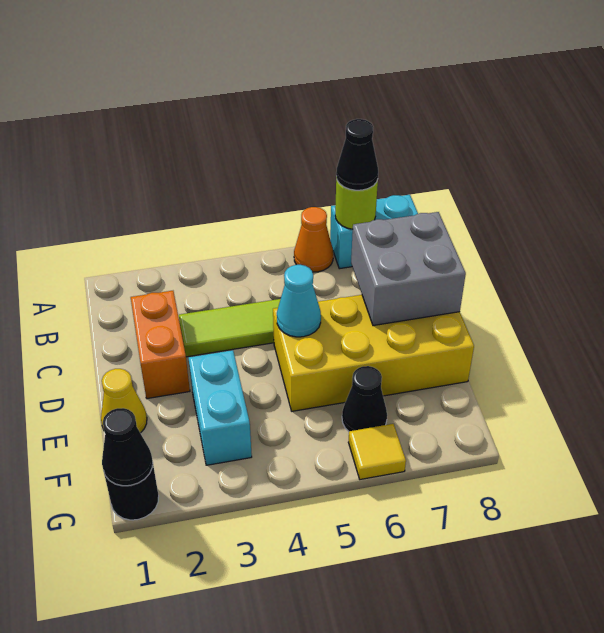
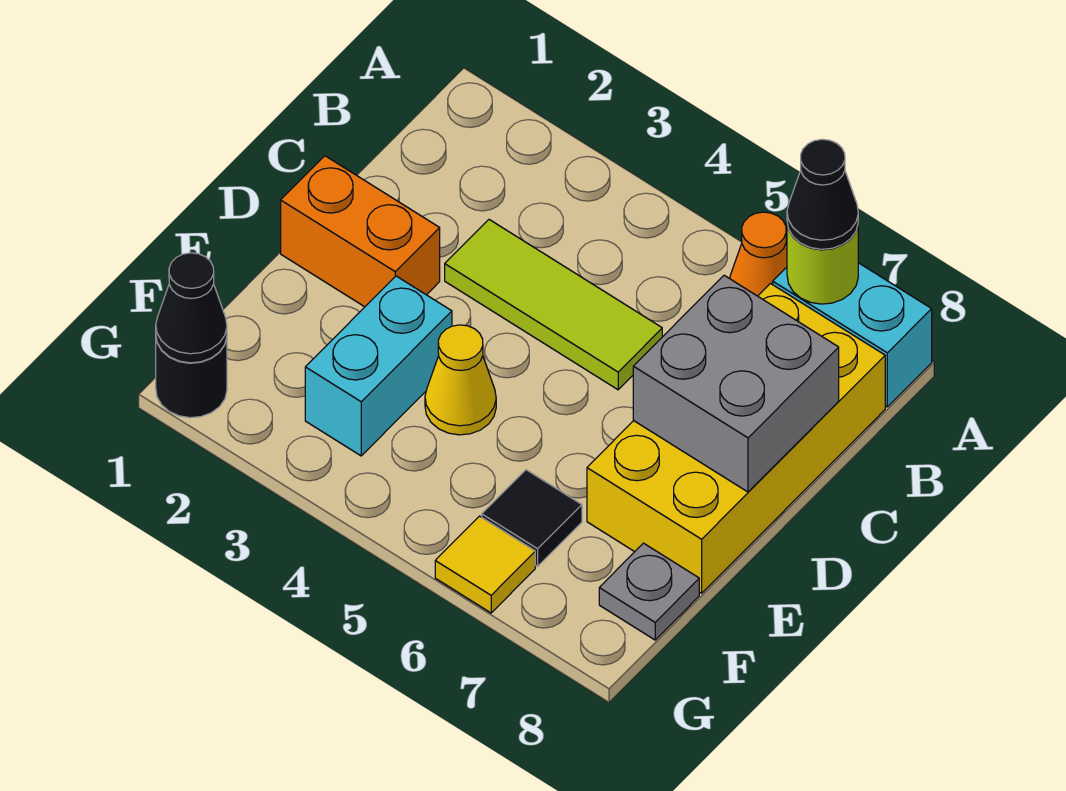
orange 1x2 brick [131,291,190,399] -> orange 1x2 brick turned to [281,156,440,307]
yellow 2x4 brick [273,295,474,411] -> yellow 2x4 brick turned to [587,284,885,593]
cyan 1x1 cone [277,265,321,337] -> none
yellow 1x1 cone [101,369,147,433] -> yellow 1x1 cone moved to [425,325,496,435]
black 1x1 cone [342,366,387,431] -> black 1x1 tile [482,470,582,566]
none -> grey 1x1 plate [599,543,699,640]

